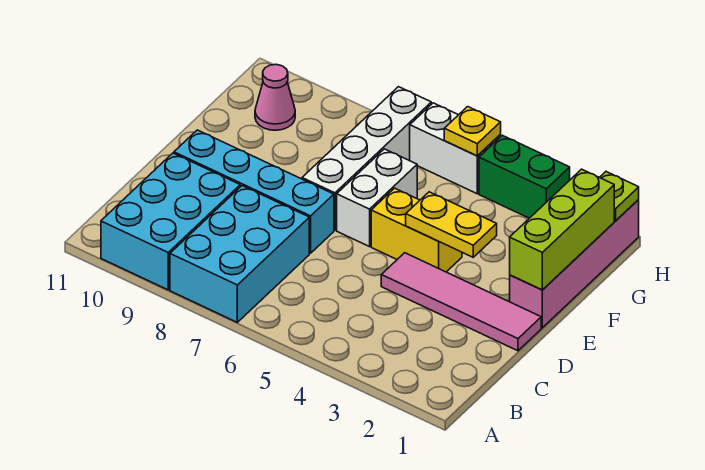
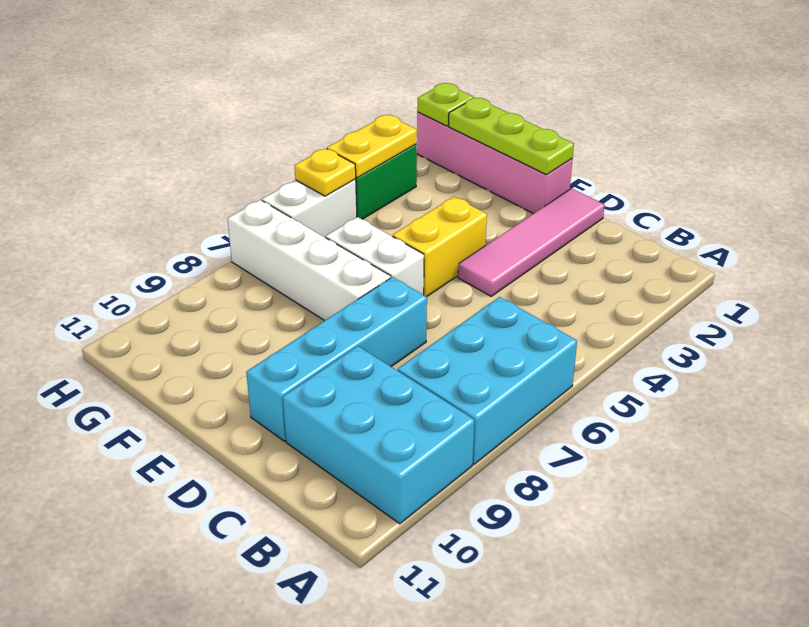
cyan 2x3 brick [170,186,309,322] -> cyan 2x3 brick turned to [398,297,577,464]
lime 1x3 brick [510,169,614,290] -> lime 1x3 plate [449,98,574,175]
yellow 1x2 plate [406,192,497,257] -> yellow 1x2 plate moved to [327,115,417,178]
pink 1x1 cone [255,64,295,130] -> none

